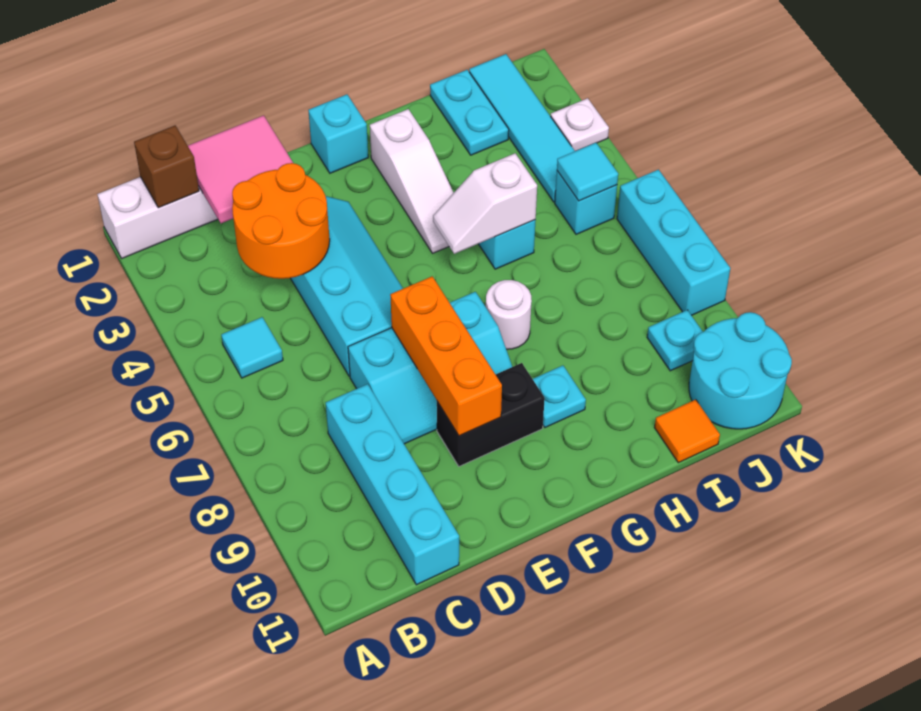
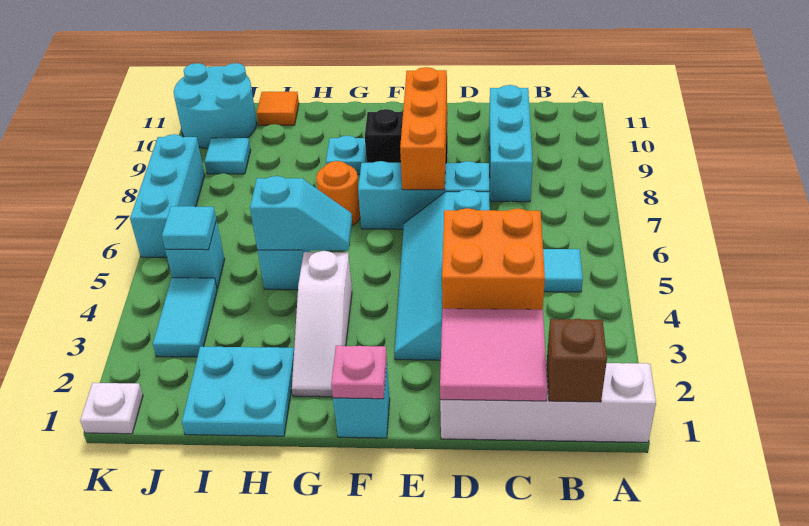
orange 2x2 round brick [232,163,330,279] -> orange 2x2 brick [442,208,545,310]
cyan 1x4 brick [326,384,459,585] -> cyan 1x3 brick [489,85,533,202]
none -> pink 1x1 plate [331,346,387,399]
white 1x3 slope [370,109,453,253] -> white 1x3 slope turned to [292,251,352,397]
white 1x2 slope [433,153,537,254] -> cyan 1x2 slope [250,176,352,250]
white 1x1 round brick [486,280,532,349] -> orange 1x1 round brick [316,161,360,226]
cyan 1x2 plate [430,70,509,155] -> cyan 2x2 plate [182,346,294,436]
cyan 1x4 tile [469,54,575,202] -> cyan 1x2 tile [153,278,217,357]
cyan 1x1 plate [647,310,703,371] -> cyan 1x1 tile [205,138,251,174]
white 1x1 plate [551,98,609,151] -> white 1x1 plate moved to [80,383,143,434]

